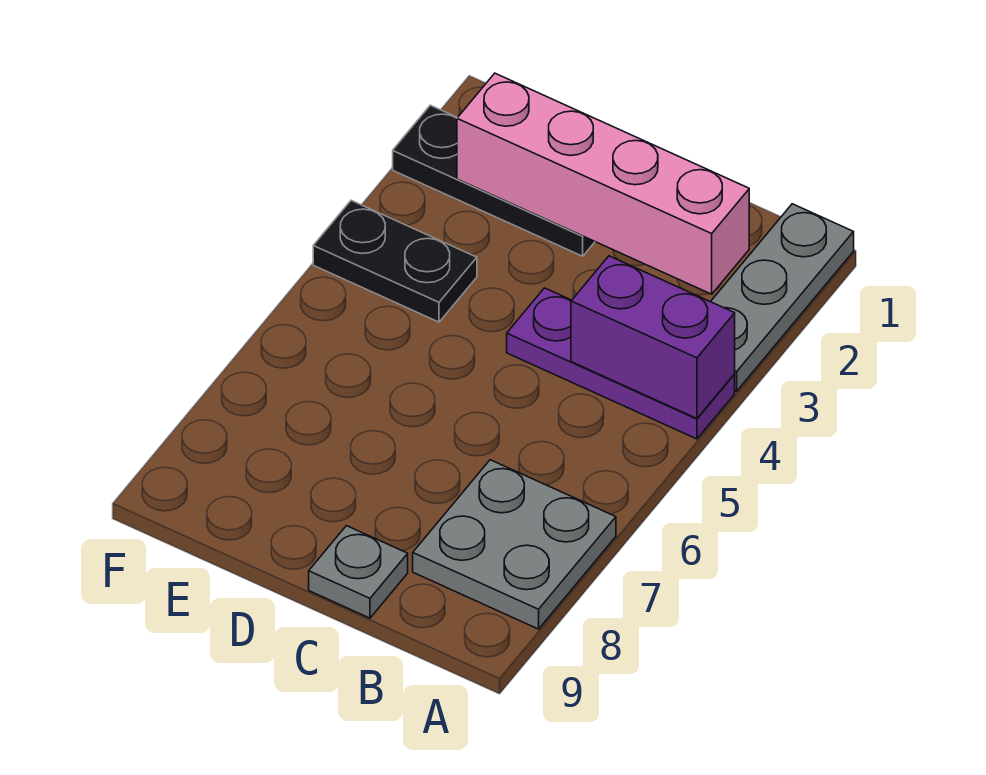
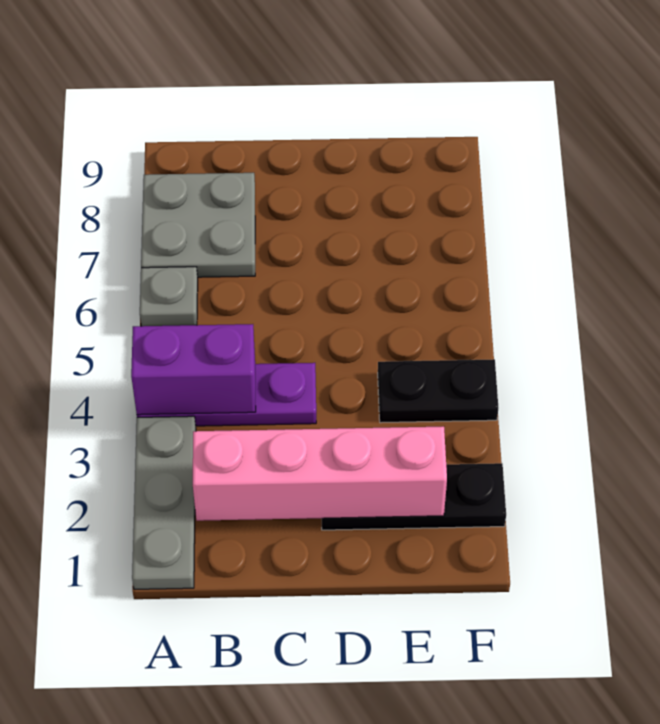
grey 1x1 plate [309,526,408,618] -> grey 1x1 plate moved to [140,267,198,326]

